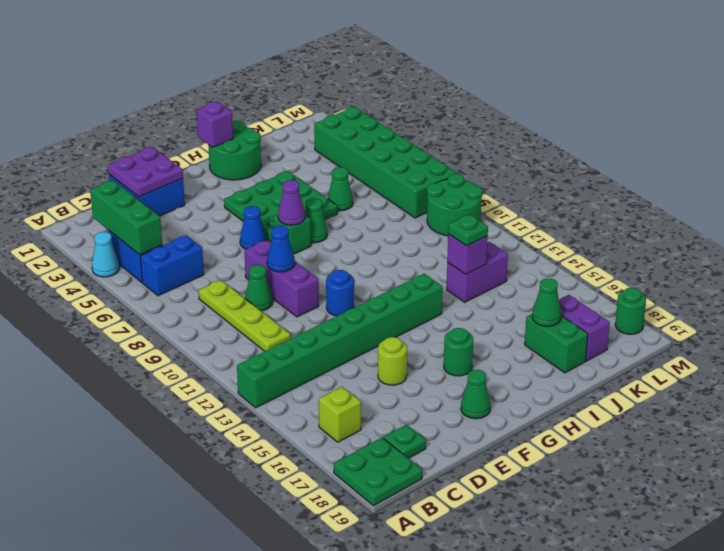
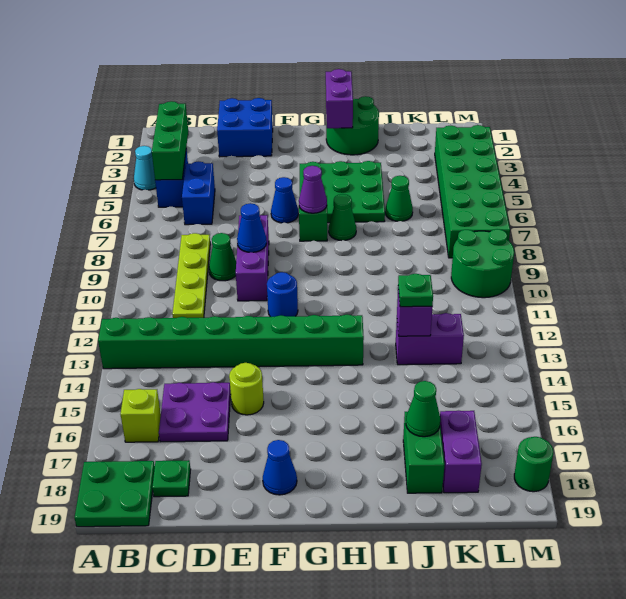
blue 1x2 brick [140,235,204,296] -> blue 1x2 brick turned to [182,162,215,225]
purple 2x2 plate [108,147,183,197] -> purple 2x2 plate moved to [159,382,231,442]
green 1x1 cone [461,370,490,419] -> blue 1x1 cone [263,440,297,495]
green 1x1 round brick [444,328,473,376] -> none
purple 1x1 brick [196,102,233,147] -> purple 1x2 brick [326,69,353,128]

